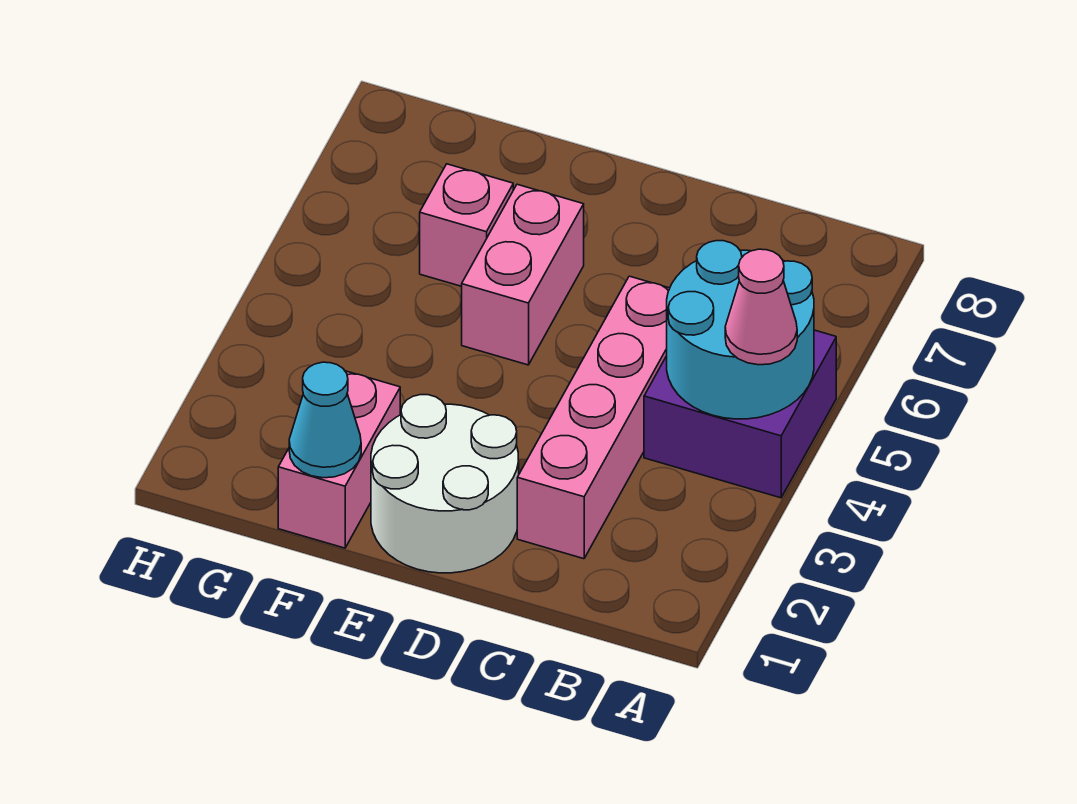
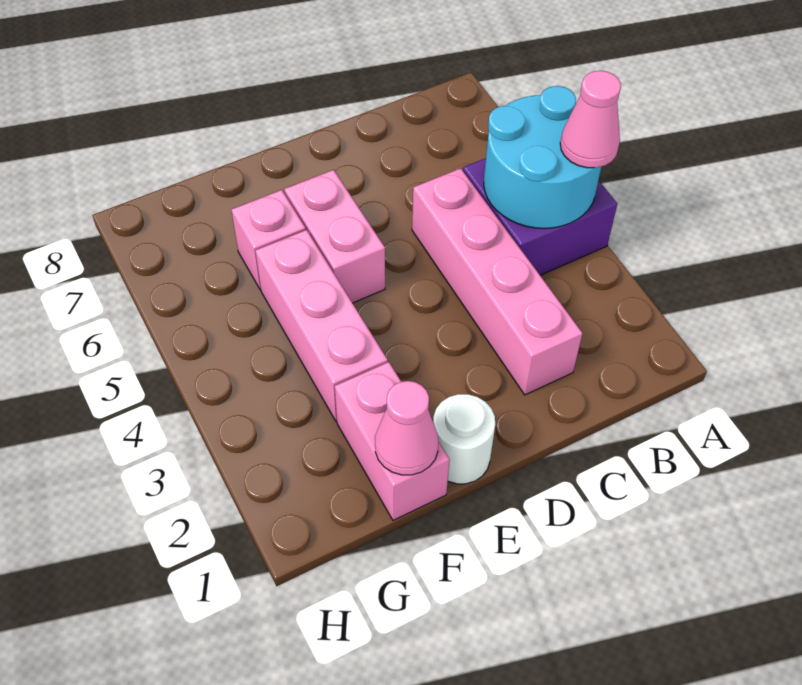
white 2x2 round brick [371,395,519,573] -> white 1x1 round brick [433,394,495,484]
cyan 1x1 cone [289,362,361,478] -> pink 1x1 cone [375,381,438,475]
none -> pink 1x3 brick [255,230,388,421]

